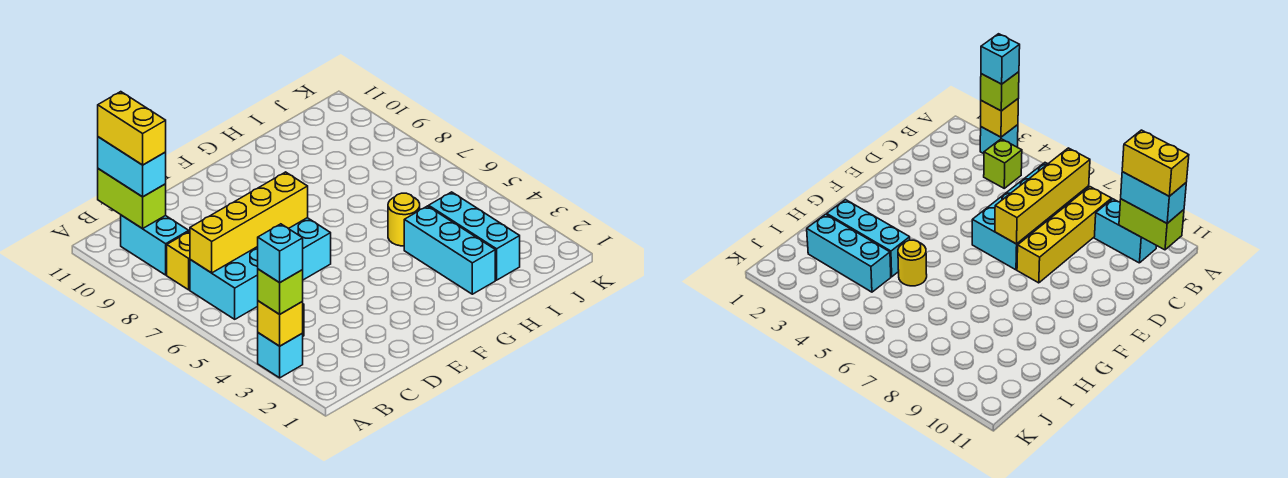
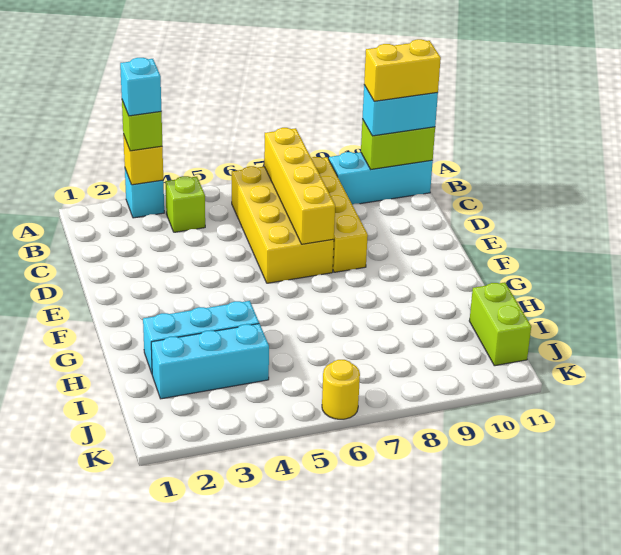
cyan 2x4 brick [190,218,331,319] -> yellow 2x4 brick [232,166,334,283]
cyan 1x2 brick [121,215,189,275] -> cyan 1x3 brick [329,152,433,205]
yellow 1x1 round brick [388,193,420,246] -> yellow 1x1 round brick moved to [322,360,360,419]
none -> lime 1x2 brick [469,282,531,366]

